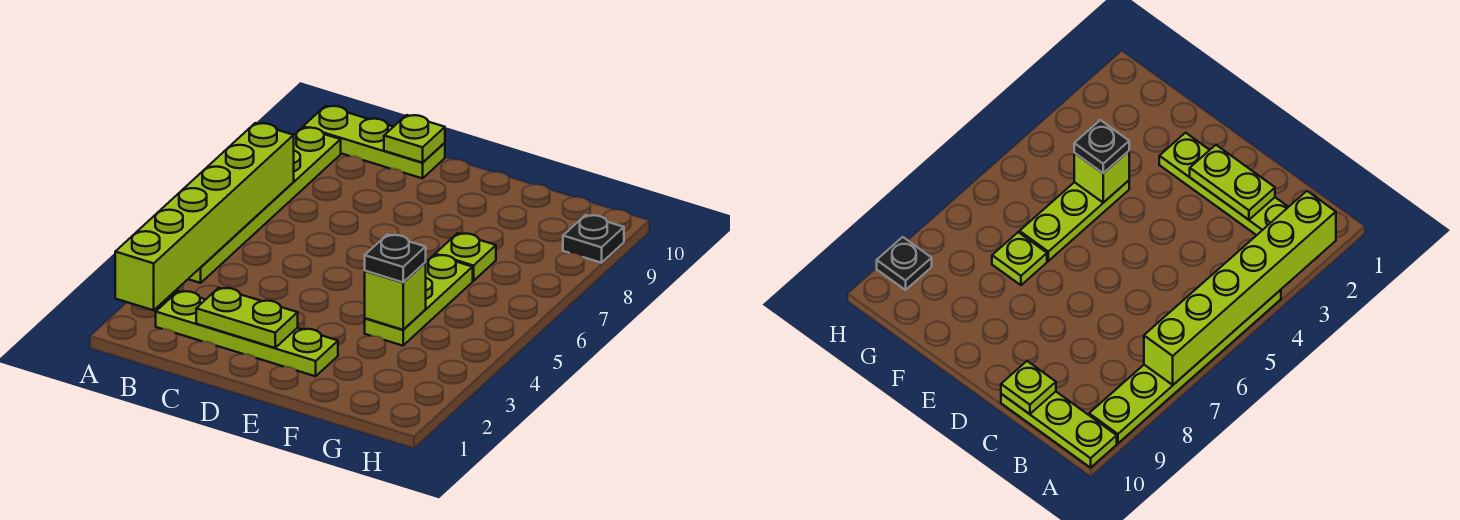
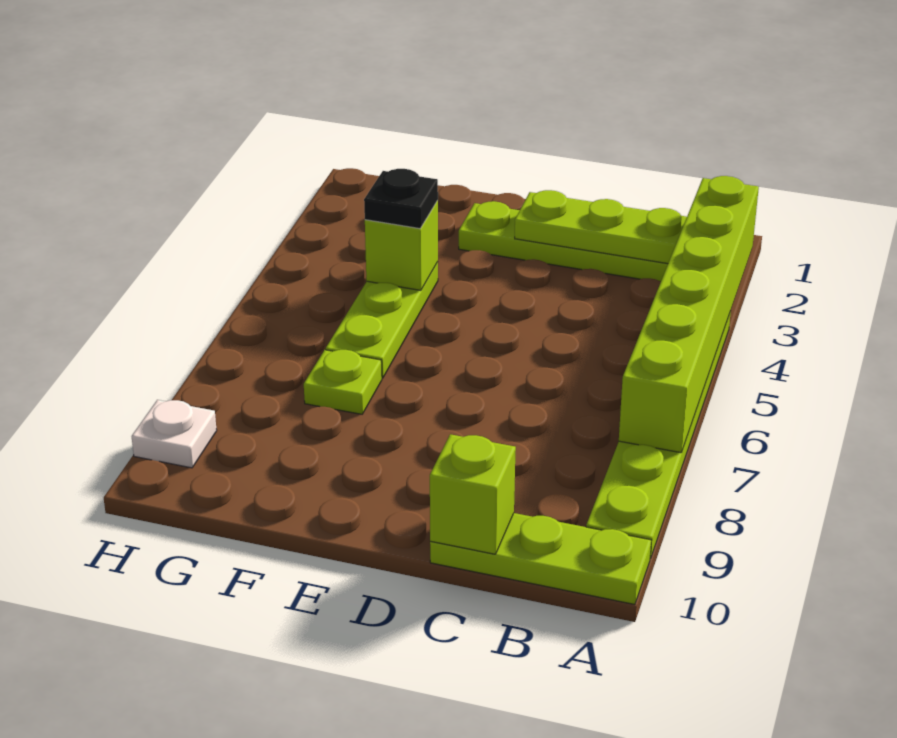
lime 1x2 plate [196,288,298,348] -> lime 1x3 plate [515,190,687,264]
lime 1x1 plate [384,115,445,163] -> lime 1x1 brick [430,434,516,554]
black 1x1 plate [563,215,624,263] -> white 1x1 plate [132,400,217,468]

